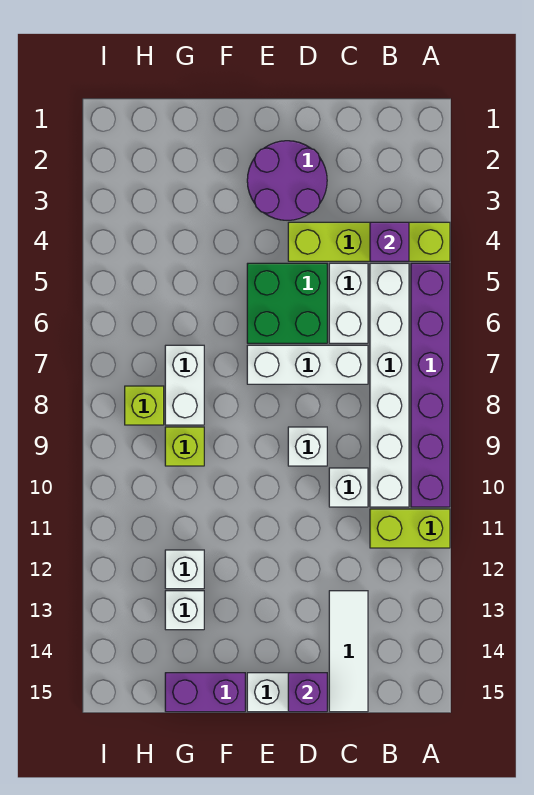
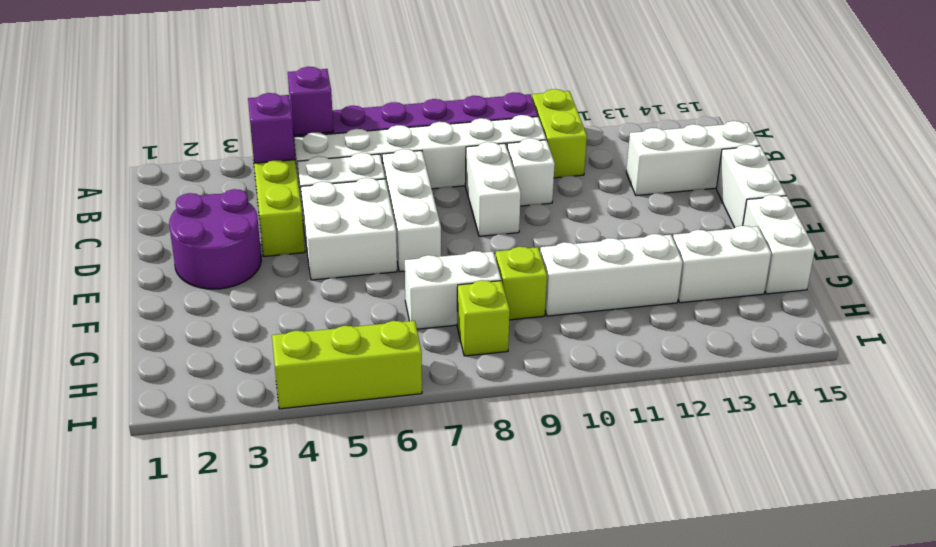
white 1x3 tile [329,591,368,712] -> white 1x3 brick [626,121,760,196]
green 2x2 brick [247,263,327,343] -> white 2x2 brick [301,178,397,280]
white 1x1 brick [288,427,327,466] -> white 1x2 brick [465,142,521,236]
purple 1x1 brick [288,673,327,712] -> purple 1x1 brick moved to [288,67,333,135]
purple 1x2 brick [165,673,245,712] -> white 1x2 brick [743,195,815,294]
white 1x1 brick [165,550,204,589] -> white 1x3 brick [540,234,683,316]
white 1x1 brick [165,591,204,630] -> white 1x2 brick [673,226,771,303]
none -> lime 1x3 brick [272,321,422,409]

